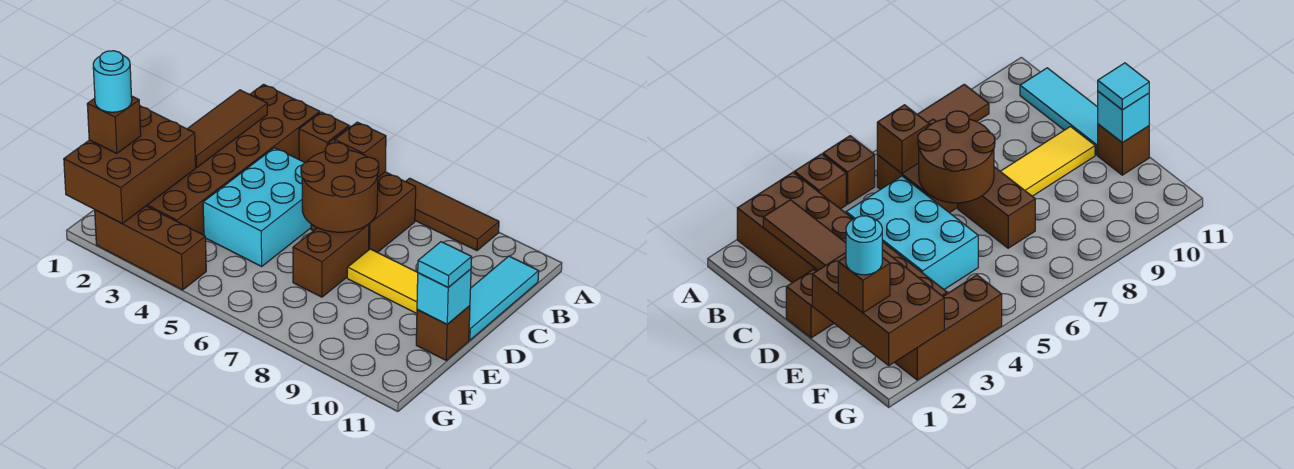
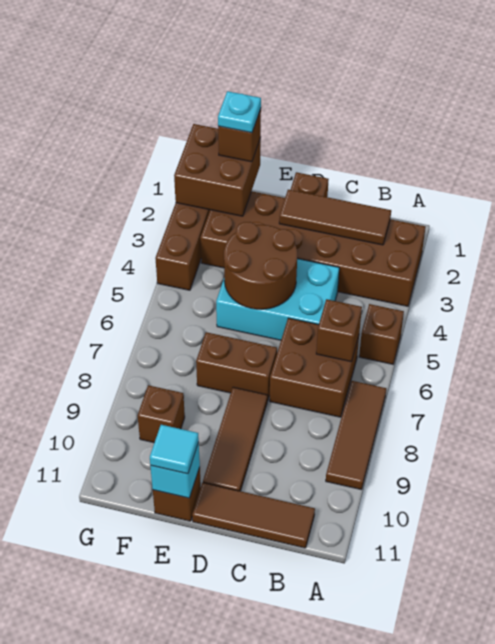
brown 1x1 brick [299,112,349,163] -> brown 1x1 brick moved to [138,385,185,443]
cyan 1x3 tile [469,256,539,340] -> brown 1x3 tile [192,483,315,548]
brown 2x2 round brick [301,143,379,232] -> brown 2x2 round brick moved to [224,222,297,309]
yellow 1x3 tile [347,249,418,314] -> brown 1x3 tile [203,387,267,491]
brown 2x3 brick [64,106,196,223] -> brown 2x2 brick [174,124,261,216]
cyan 1x1 round brick [93,51,132,112] -> cyan 1x1 plate [218,91,261,133]

